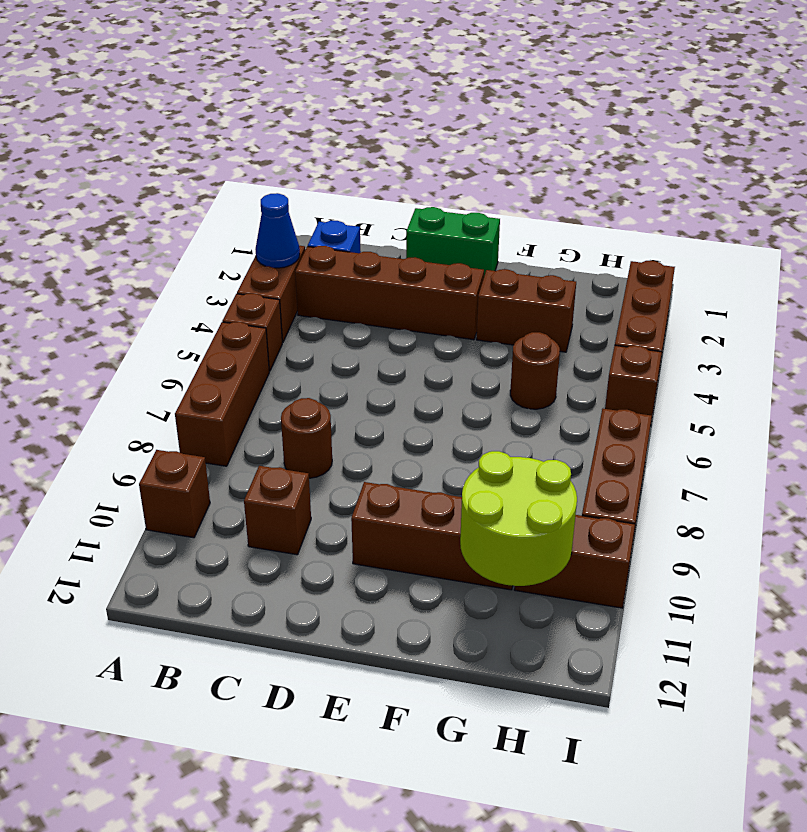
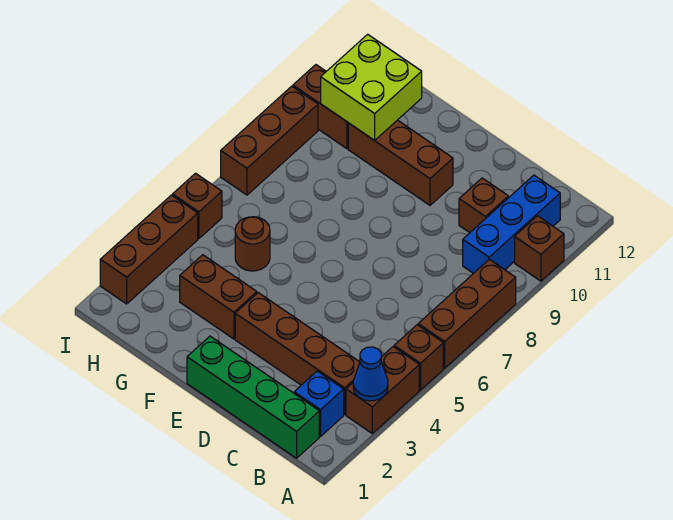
none -> blue 1x3 brick [463,175,560,274]
brown 1x1 round brick [281,398,332,478] -> none
green 1x2 brick [406,207,500,276] -> green 1x4 brick [187,336,319,458]
lime 2x2 round brick [460,451,577,586] -> lime 2x2 brick [321,34,422,140]

